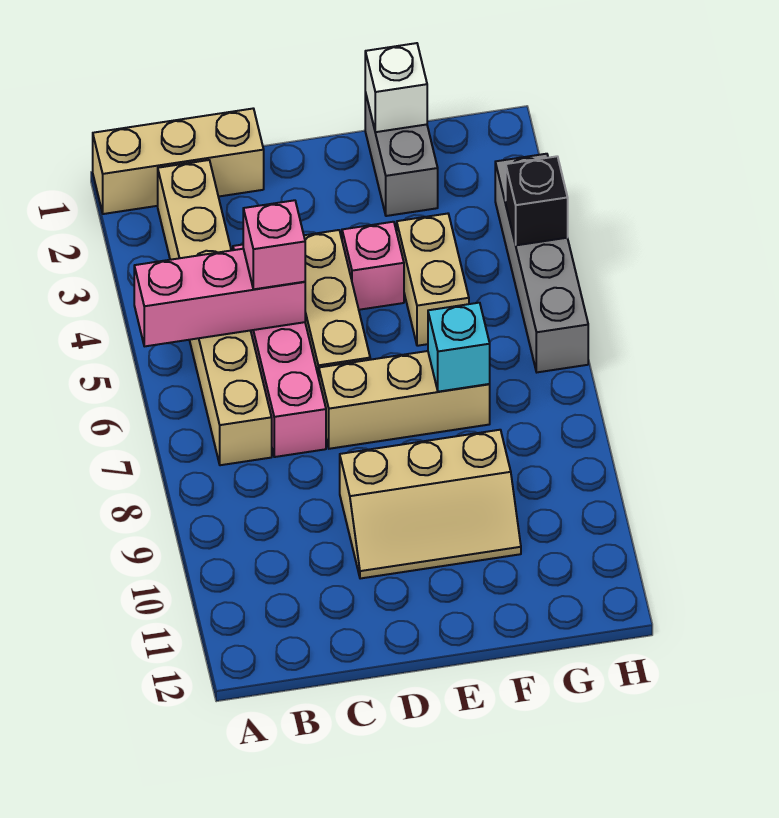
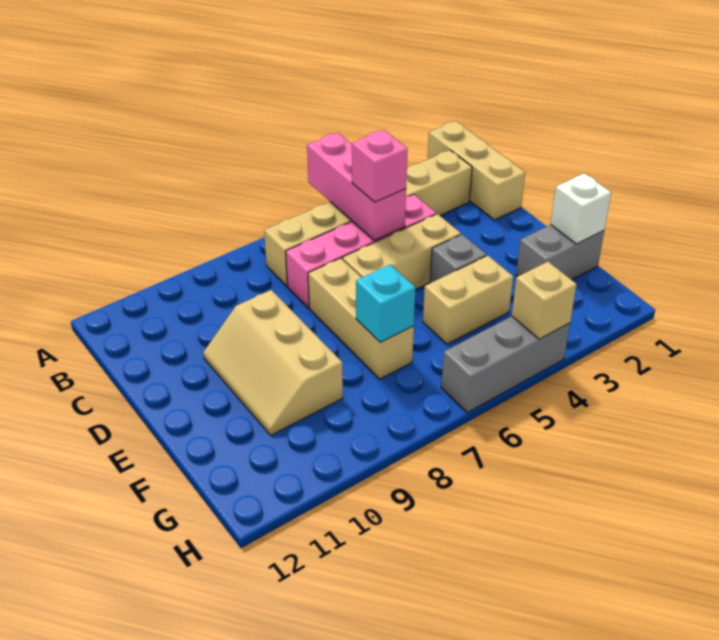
pink 1x1 brick [342,222,404,310] -> grey 1x1 brick [430,234,487,283]
grey 1x4 brick [495,154,588,372] -> grey 1x3 brick [441,316,570,413]
black 1x1 brick [506,156,568,245] -> tan 1x1 brick [512,262,577,339]

